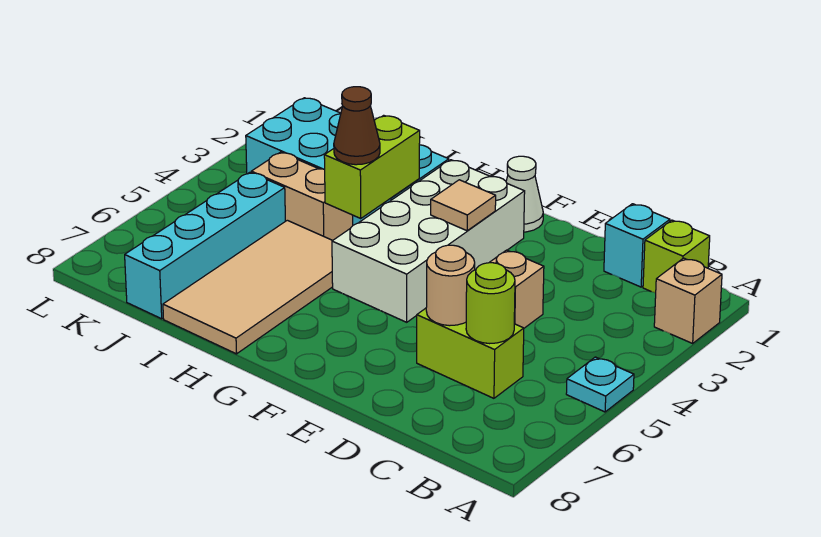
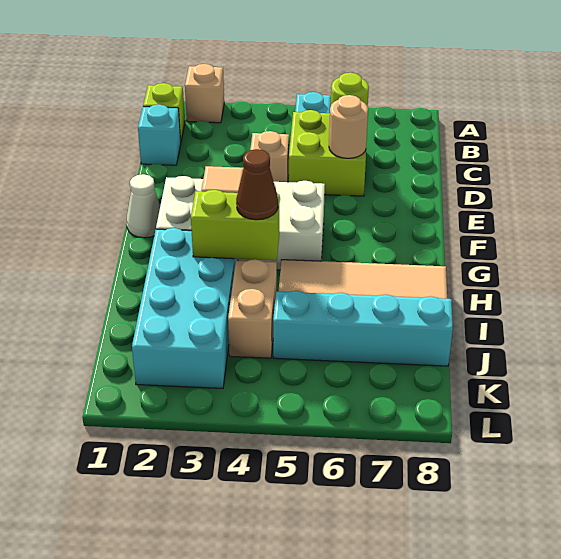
lime 1x2 brick [417,308,524,398] -> lime 2x2 brick [289,110,366,196]

